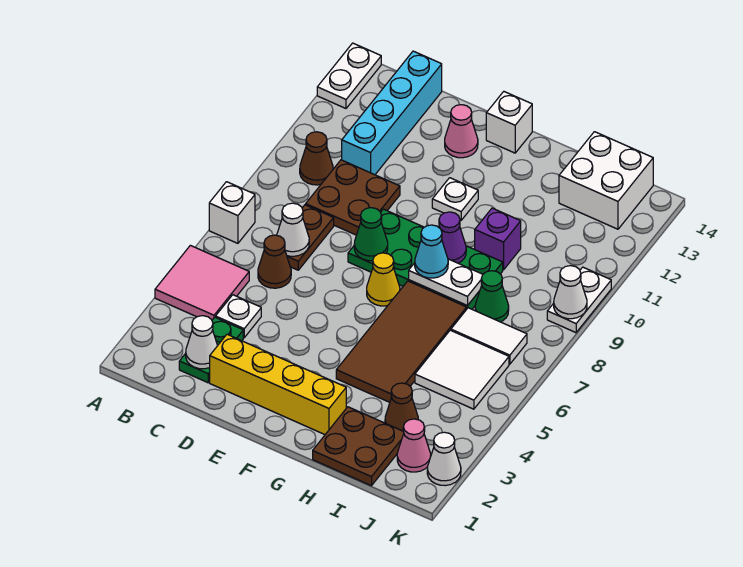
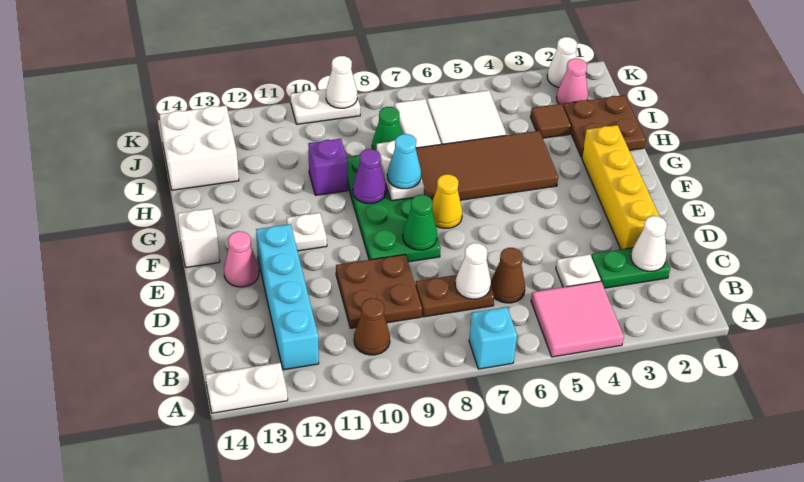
white 1x1 brick [209,182,255,243] -> cyan 1x1 brick [469,307,517,369]
cyan 1x4 brick [342,51,442,175] -> cyan 1x4 brick turned to [256,224,319,370]
brown 1x1 cone [385,383,418,431] -> brown 1x1 tile [531,104,571,138]

